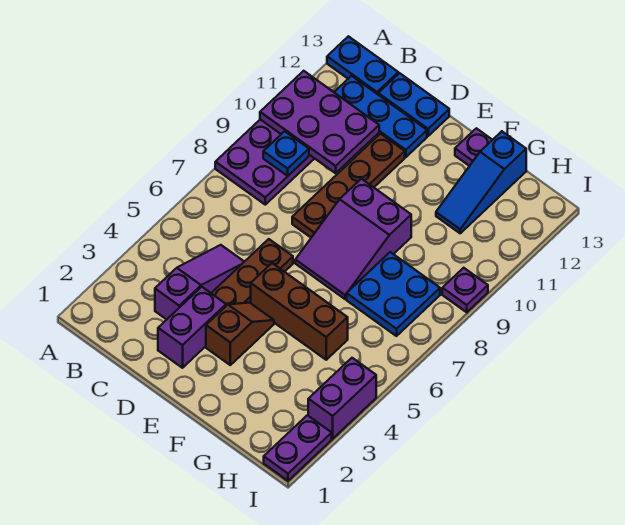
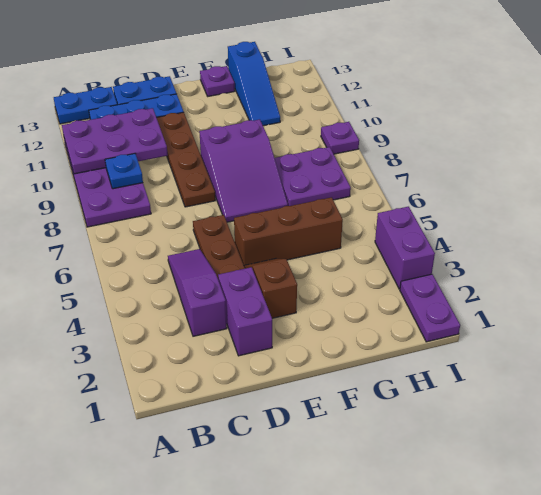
blue 2x2 plate [347,252,440,336] -> purple 2x2 plate [275,147,351,206]

